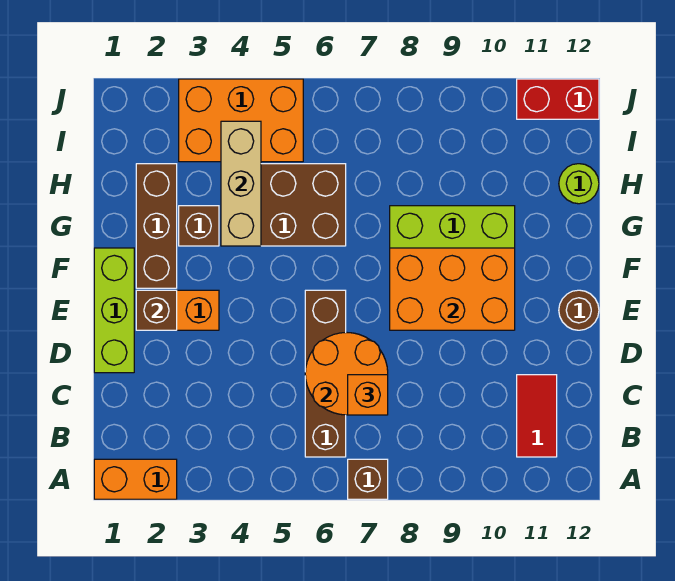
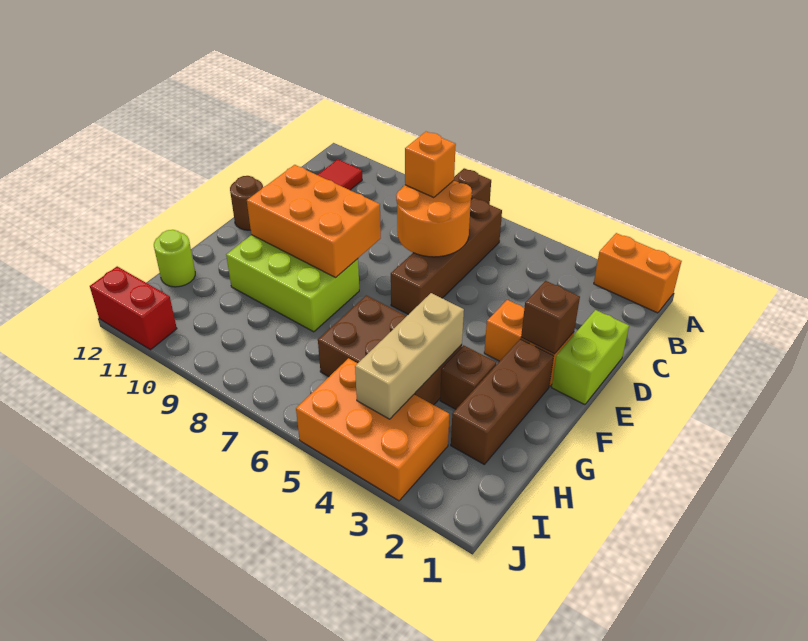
lime 1x3 brick [94,248,134,373] -> lime 1x2 brick [552,310,629,405]

